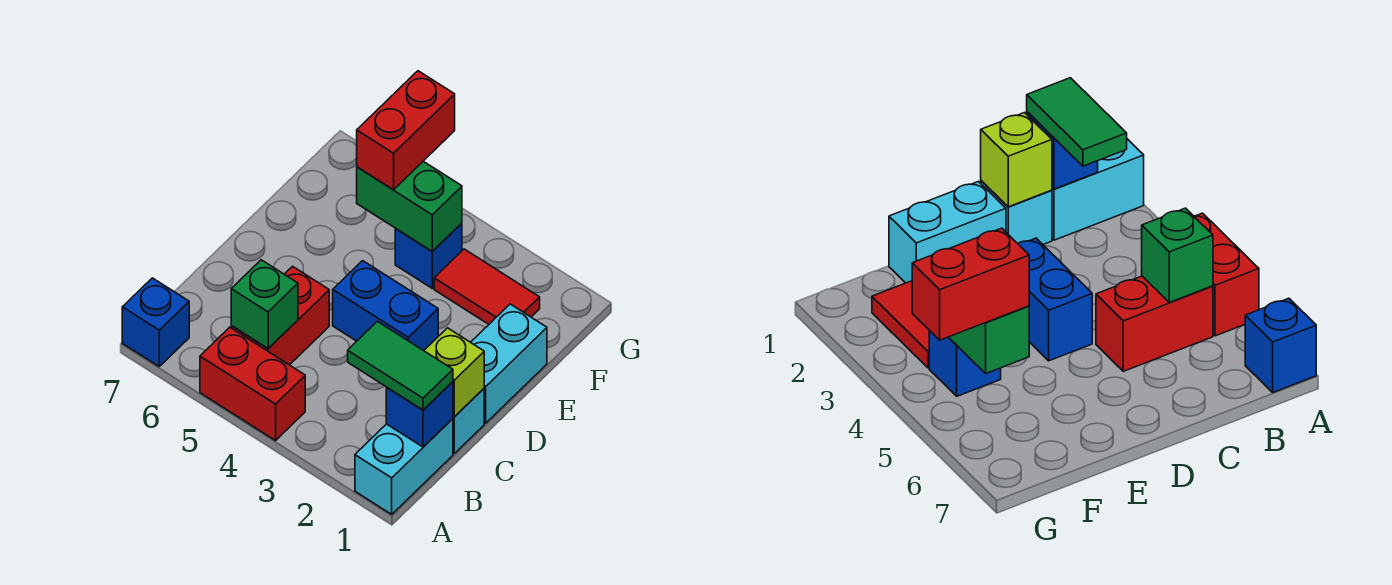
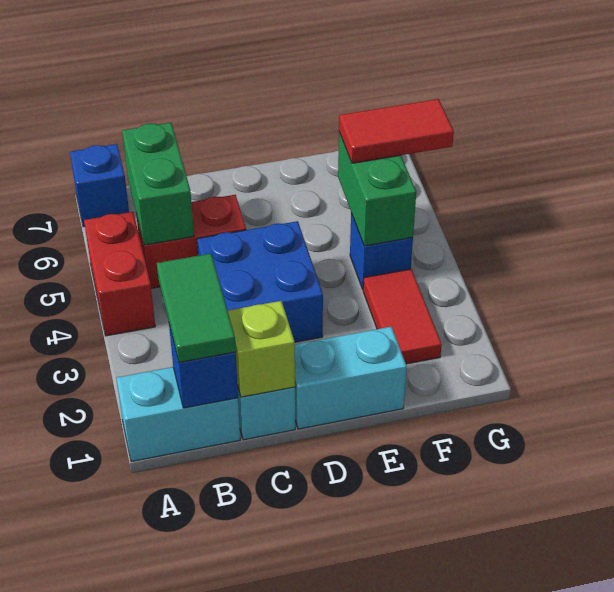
green 1x1 brick [231,260,298,348] -> green 1x2 brick [122,123,194,245]
blue 1x2 brick [333,261,438,351] -> blue 2x2 brick [197,221,323,342]
red 1x2 brick [357,71,455,190] -> red 1x2 tile [339,99,454,163]

